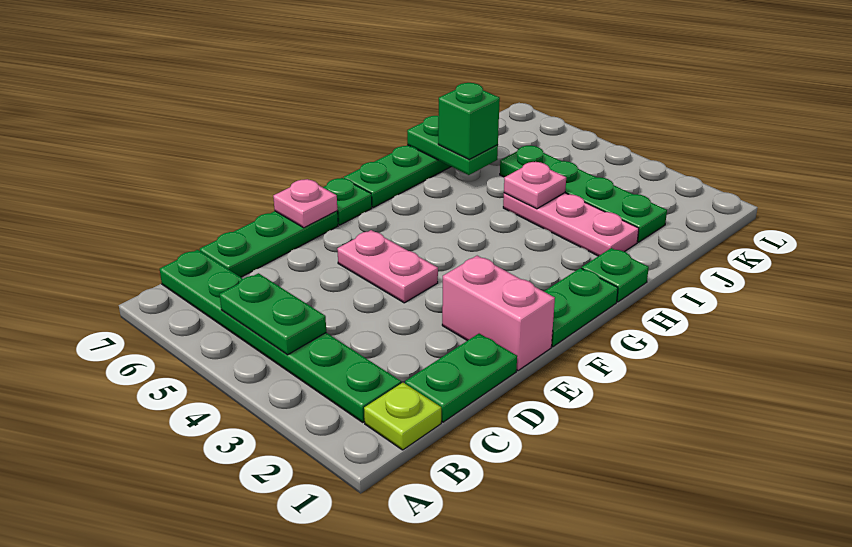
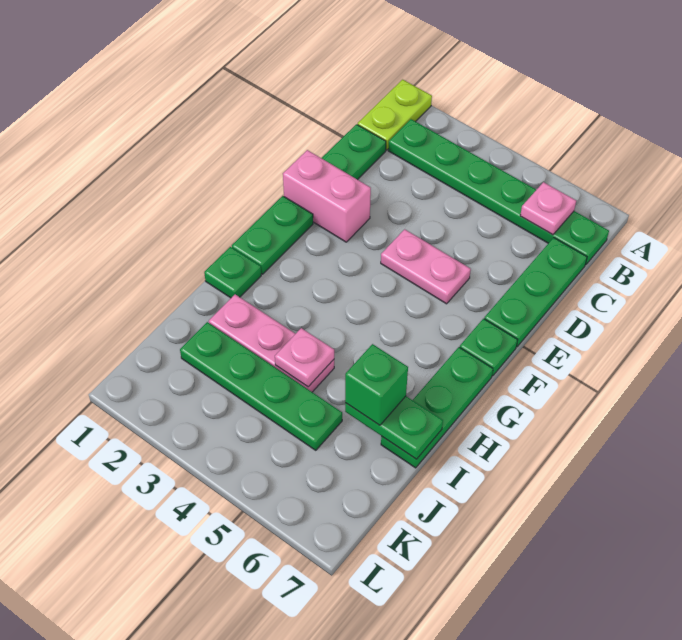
lime 1x1 plate [364,383,441,450] -> lime 1x2 plate [358,80,432,150]
green 1x2 plate [220,273,326,355] -> none
pink 1x1 plate [273,179,337,228] -> pink 1x1 plate moved to [520,182,576,235]

